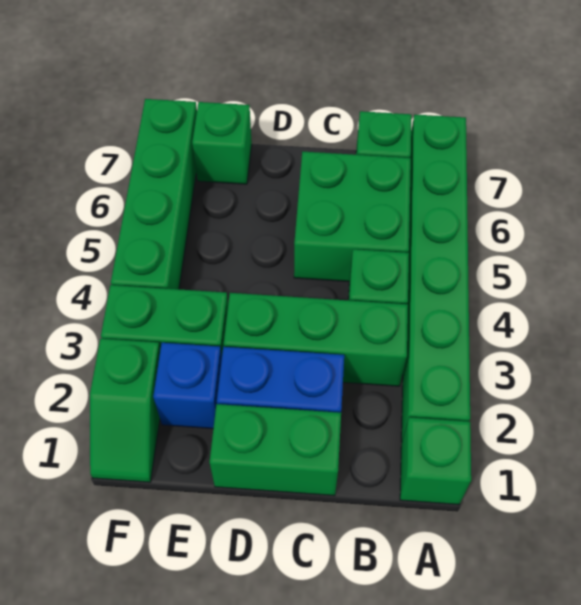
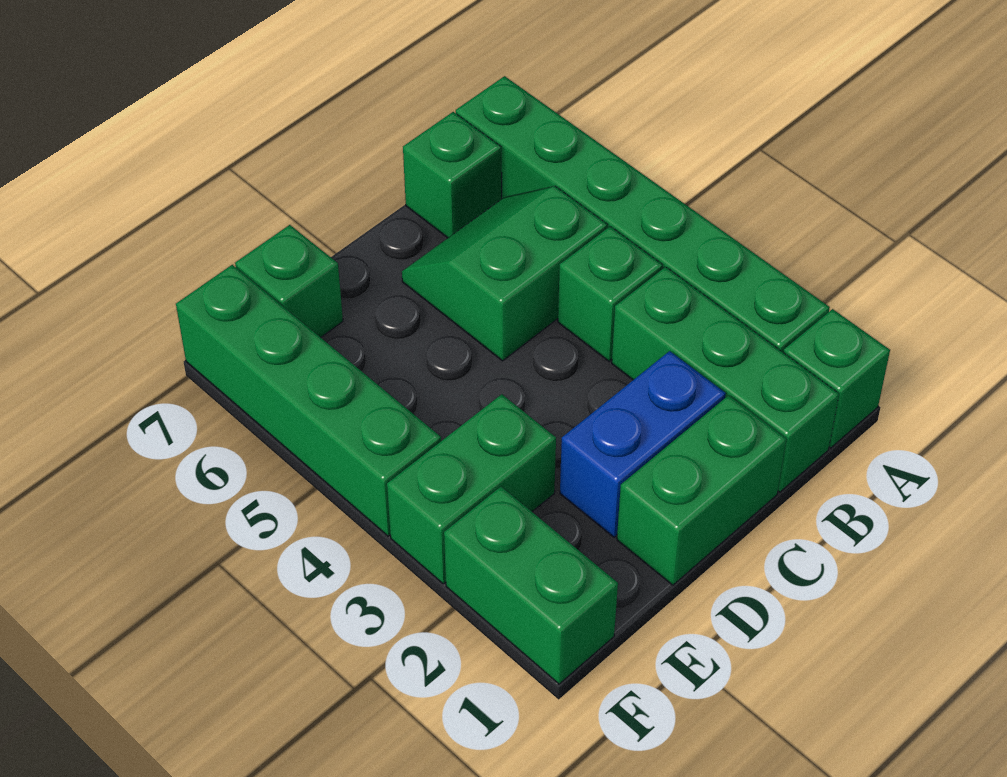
green 1x3 brick [224,293,408,386] -> green 1x3 brick turned to [612,267,839,492]
green 2x2 brick [294,151,411,282] -> green 2x2 slope [402,186,607,361]
blue 1x1 brick [153,343,222,429] -> none
green 1x2 slope [90,339,161,482] -> green 1x2 brick [444,487,618,684]

